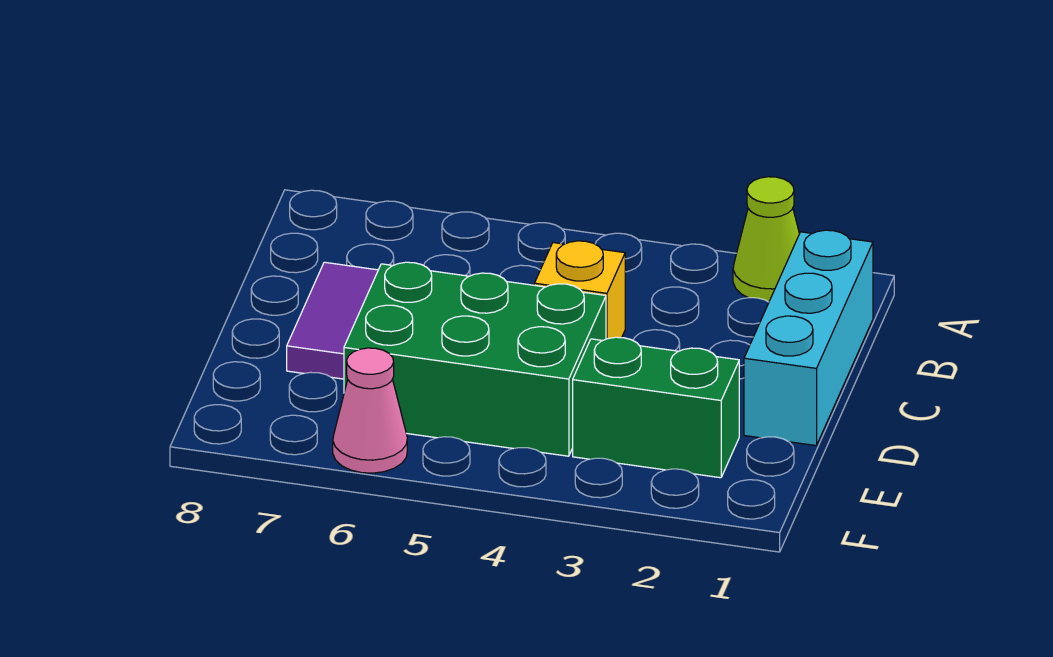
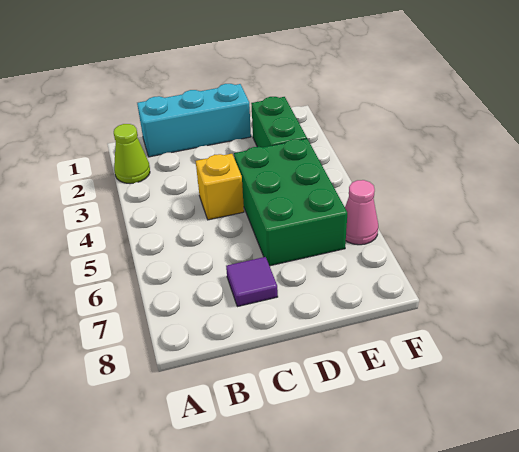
purple 1x2 tile [287,262,378,379] -> purple 1x1 tile [226,257,278,307]

